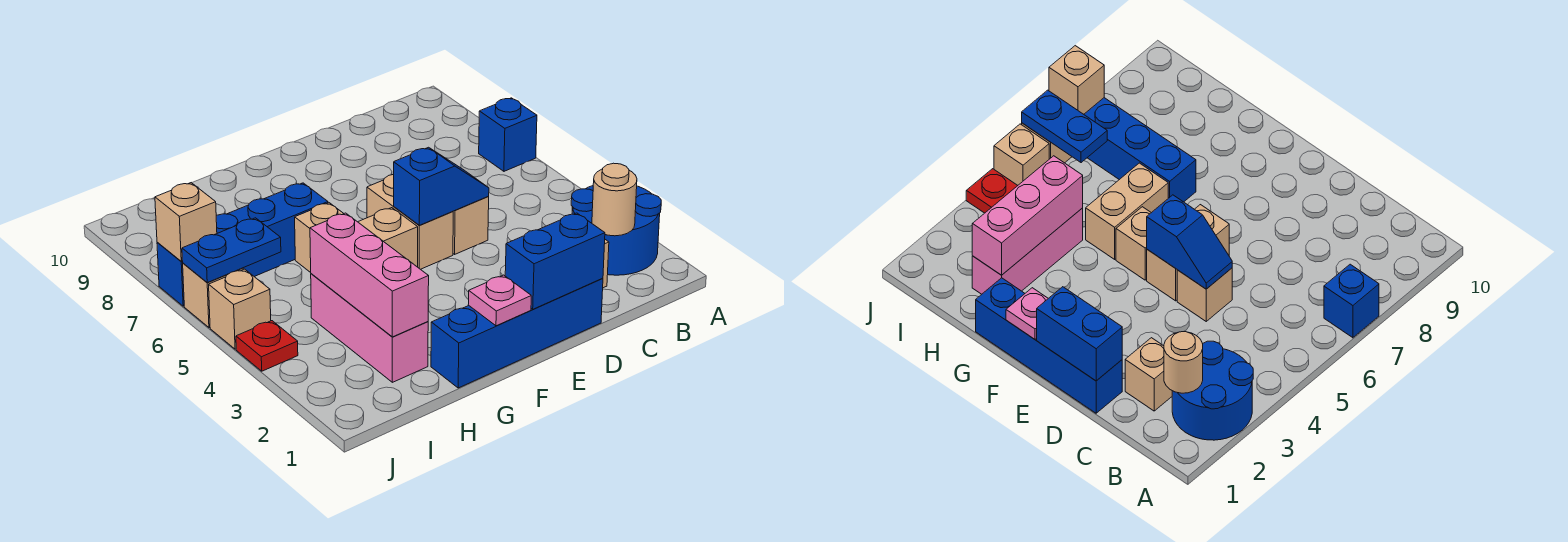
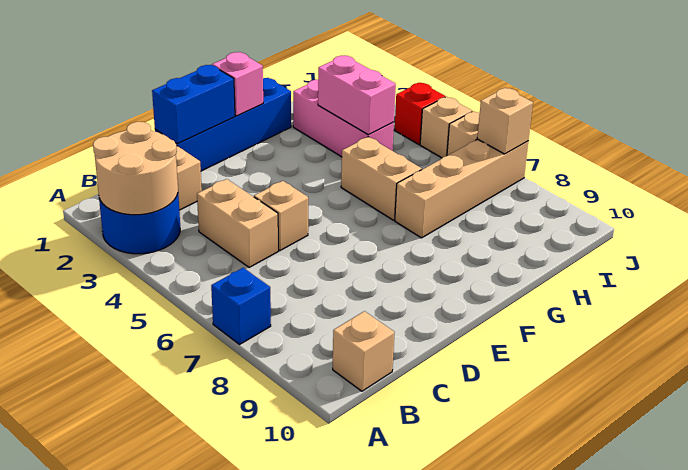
tan 1x1 round brick [592,163,637,236] -> tan 2x2 round brick [93,122,178,215]
blue 1x2 slope [394,147,489,225] -> none
tan 1x2 brick [367,174,453,269] -> tan 1x2 brick moved to [197,179,278,267]
pink 1x1 plate [468,275,531,326] -> pink 1x1 brick [212,52,263,116]
tan 1x1 brick [358,208,418,267] -> tan 1x1 brick moved to [333,311,395,391]
blue 1x4 brick [157,183,328,306] -> tan 1x4 brick [395,139,528,238]
pink 1x3 brick [310,213,429,337] -> pink 1x2 brick [318,55,396,135]
blue 1x2 plate [182,218,281,283] -> none
red 1x1 plate [236,321,298,371] -> red 1x1 brick [395,82,445,144]

